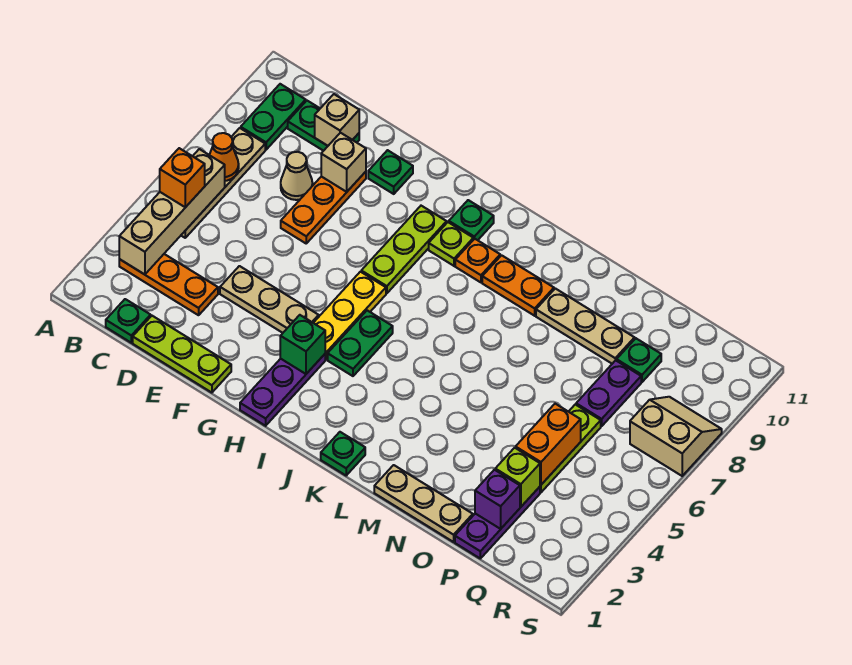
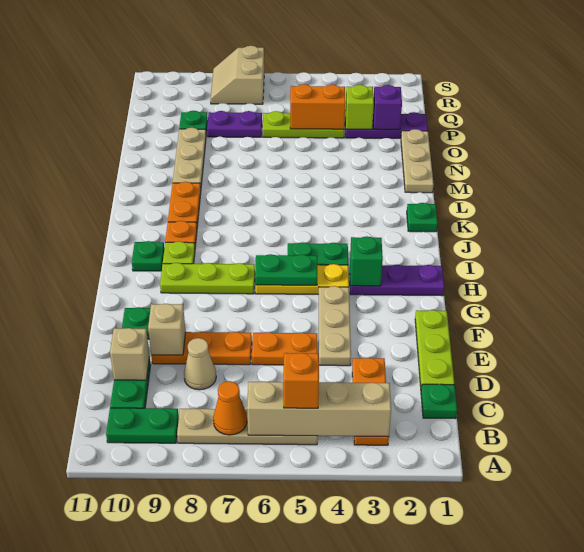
none -> orange 1x2 plate [252,332,317,365]
none -> green 1x2 plate [255,254,317,285]

